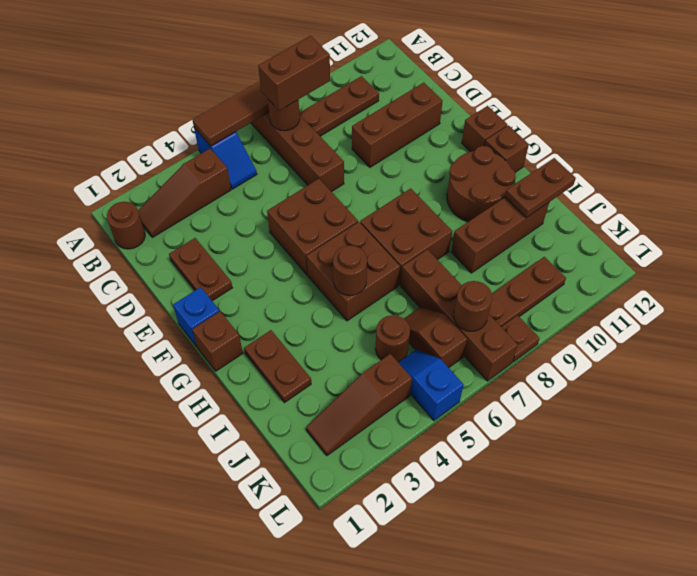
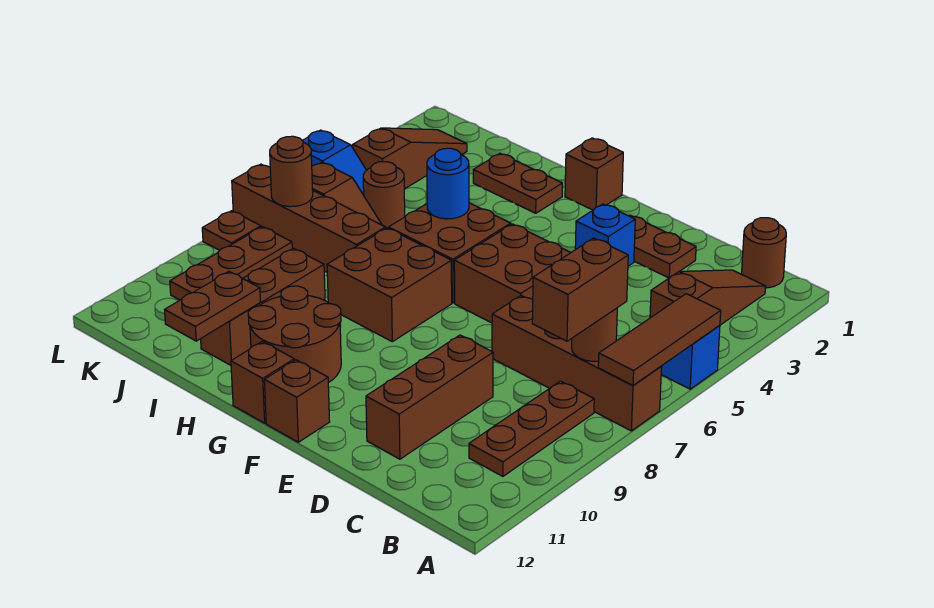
blue 1x1 brick [173,287,220,347] -> blue 1x1 brick moved to [575,204,635,266]
brown 1x1 round brick [333,245,367,296] -> blue 1x1 round brick [427,148,469,219]

